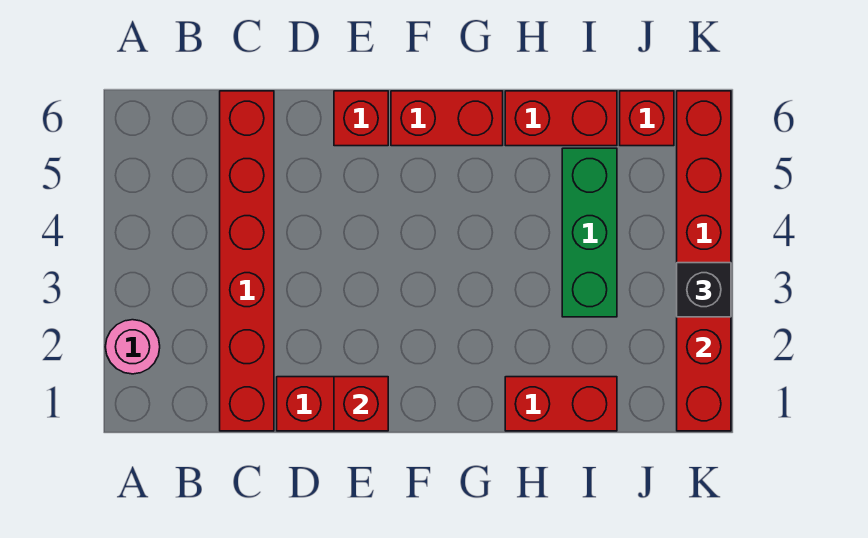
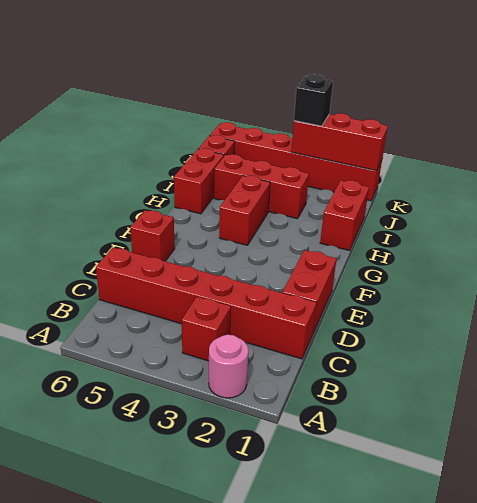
red 1x1 brick [334,377,388,431] -> red 1x1 brick moved to [182,297,231,361]
red 1x2 brick [391,91,503,146] -> red 1x2 brick moved to [219,175,270,245]
green 1x3 brick [562,148,617,317] -> red 1x3 brick [214,154,309,219]

